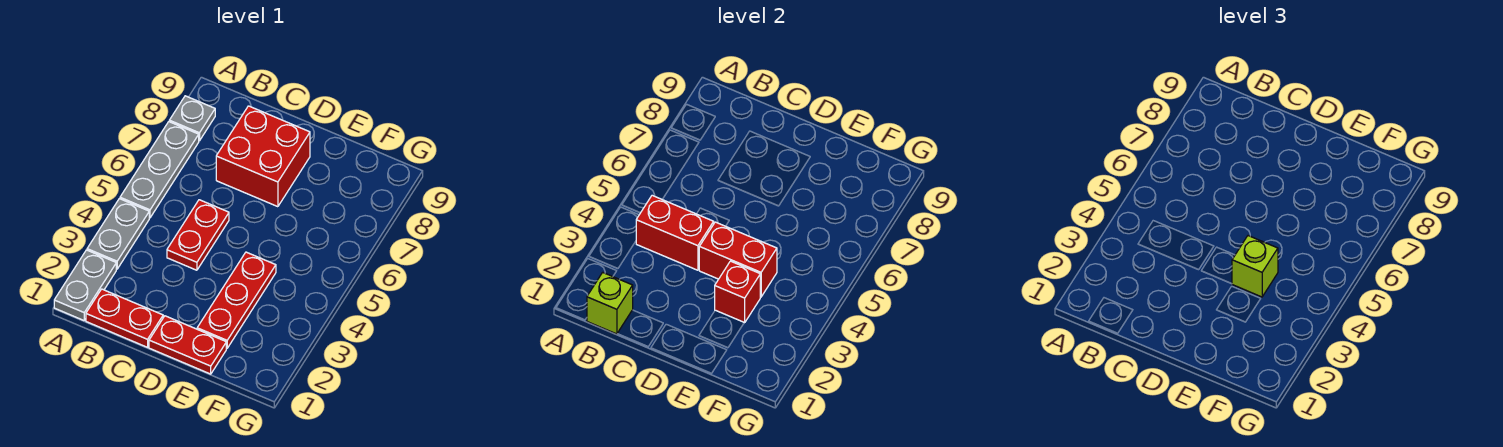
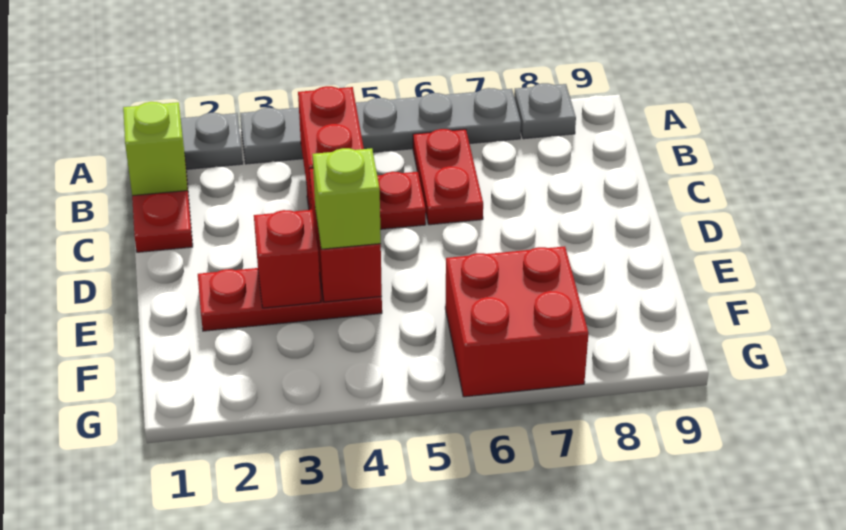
red 2x2 brick [216,106,310,207] -> red 2x2 brick moved to [445,246,589,397]
red 1x2 plate [149,316,226,374] -> red 1x2 plate moved to [413,129,483,225]

